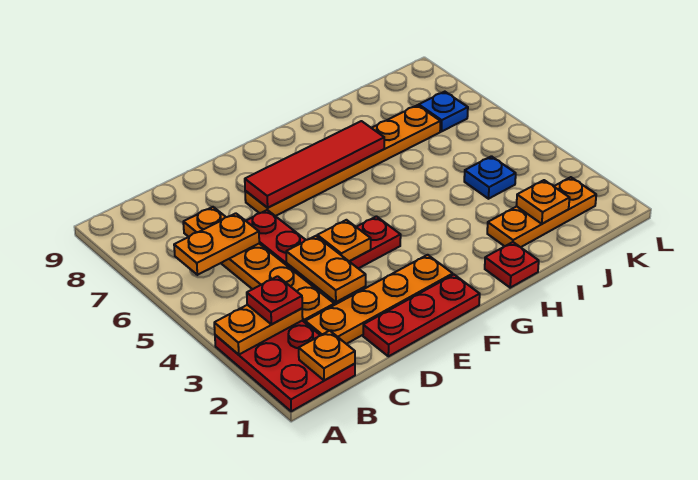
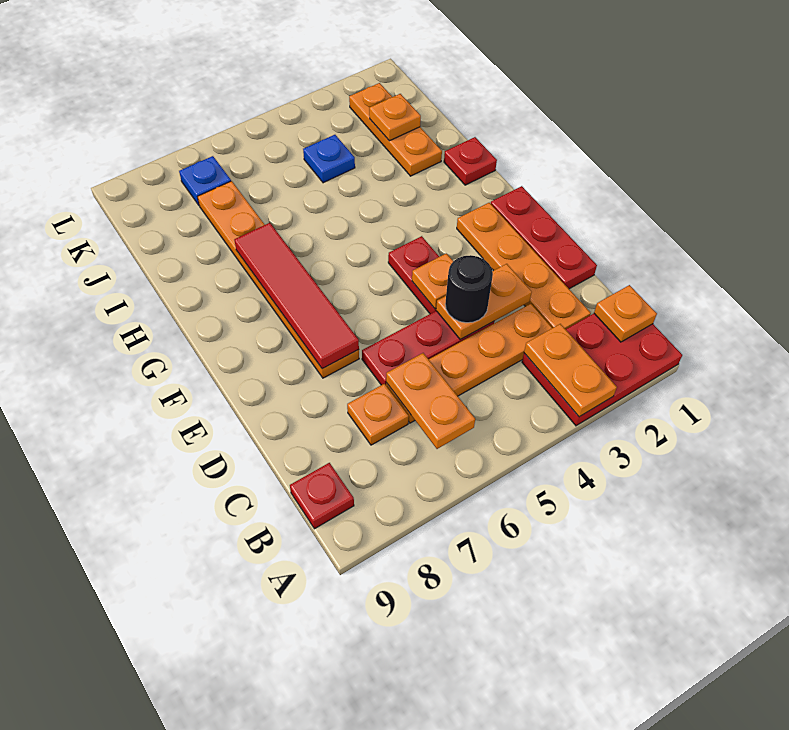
red 1x1 plate [247,276,302,324] -> red 1x1 plate moved to [290,463,354,529]
none -> black 1x1 round brick [445,255,493,323]

